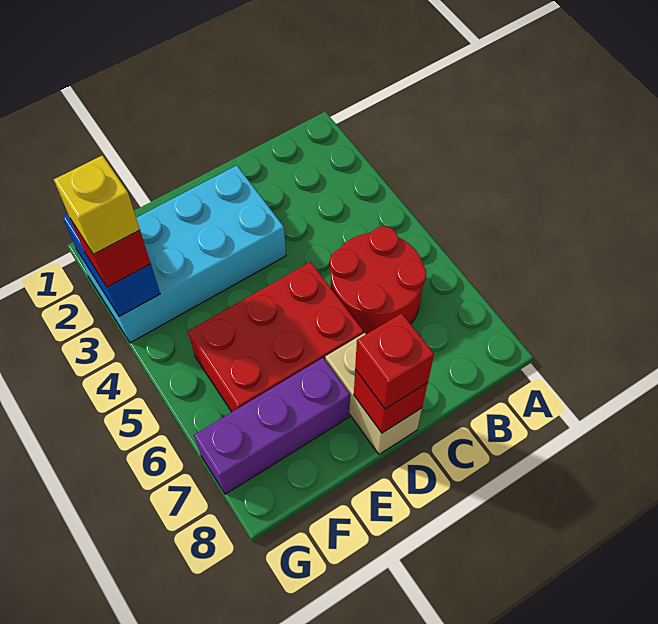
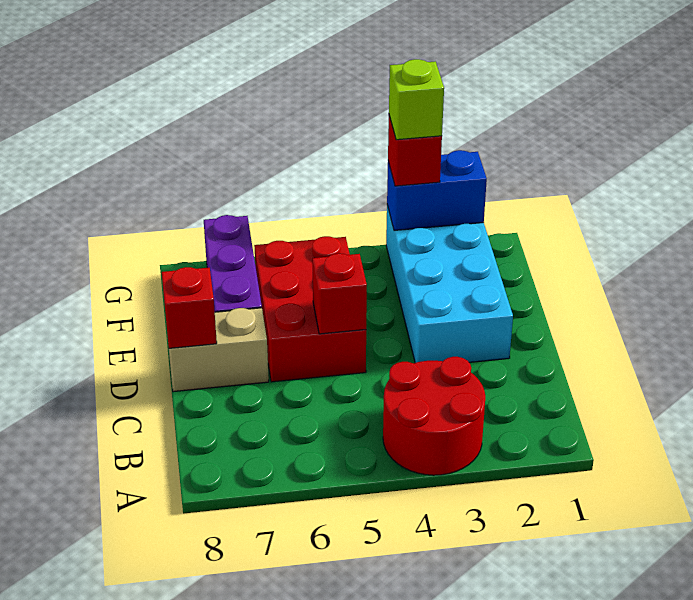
red 2x2 round brick [330,226,426,334] -> red 2x2 round brick moved to [383,357,485,475]
red 1x1 brick [355,313,434,409] -> red 1x1 brick moved to [312,253,367,334]
yellow 1x1 brick [54,155,140,254] -> lime 1x1 brick [389,59,444,140]

